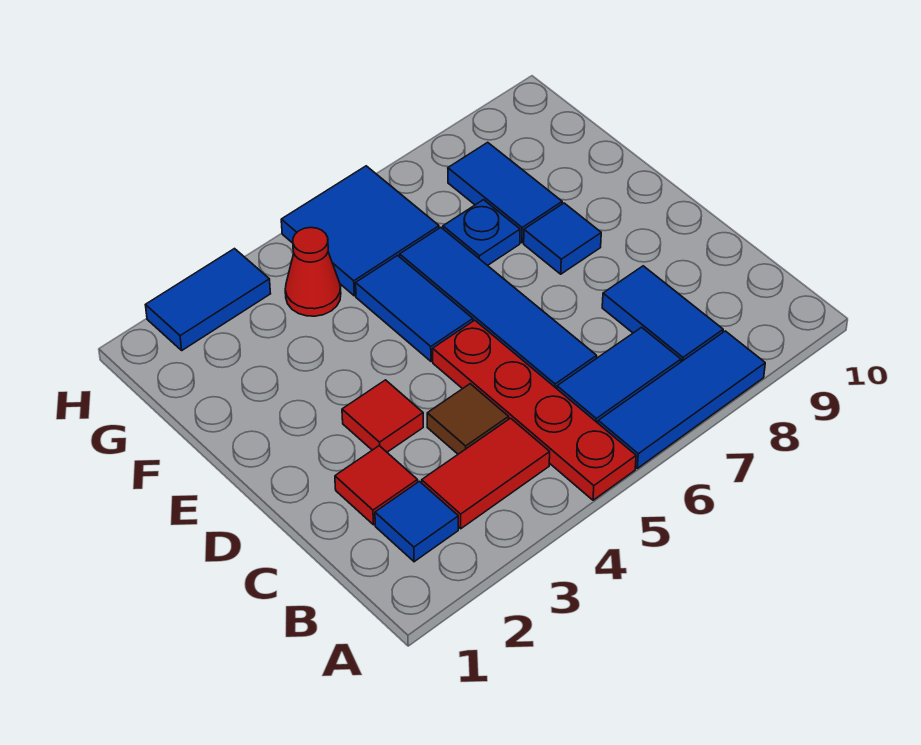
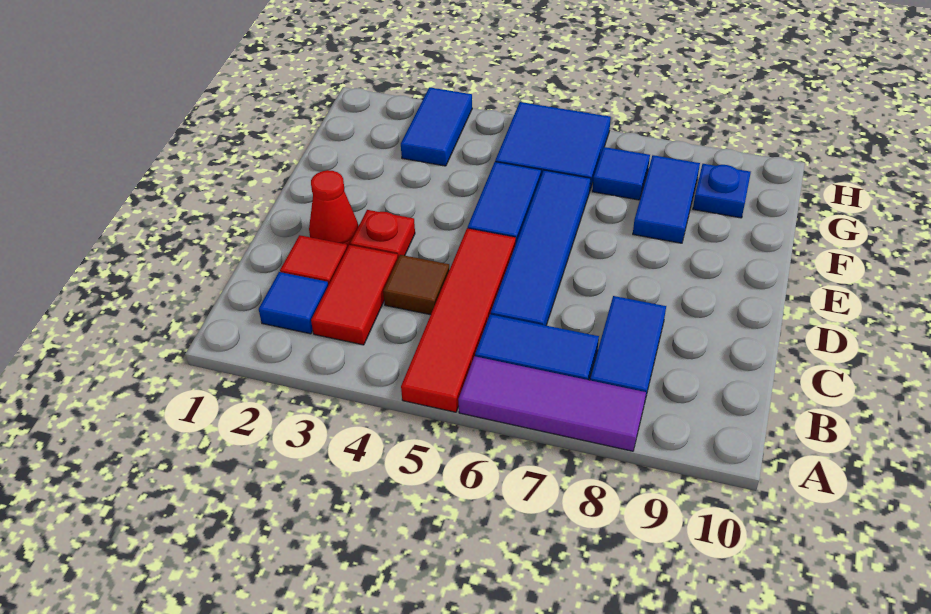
red 1x4 plate [433,320,636,500] -> red 1x4 tile [401,228,516,412]
blue 1x3 tile [598,331,765,468] -> purple 1x3 tile [458,356,646,451]
red 1x2 tile [422,418,550,529] -> red 1x2 tile turned to [311,245,398,345]
red 1x1 tile [342,380,423,452] -> red 1x1 plate [350,210,415,258]
blue 1x1 tile [524,203,601,274] -> blue 1x1 tile moved to [592,147,650,200]
blue 1x1 plate [443,200,520,266] -> blue 1x1 plate moved to [693,164,751,218]
red 1x1 cone [285,228,341,316] -> red 1x1 cone moved to [309,170,358,248]
blue 1x2 tile [146,249,271,350] -> blue 1x2 tile turned to [401,87,472,166]

